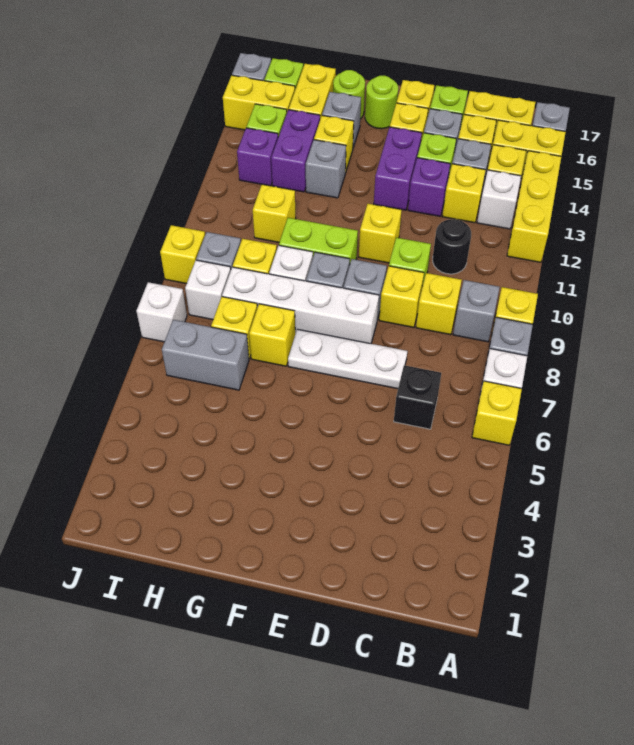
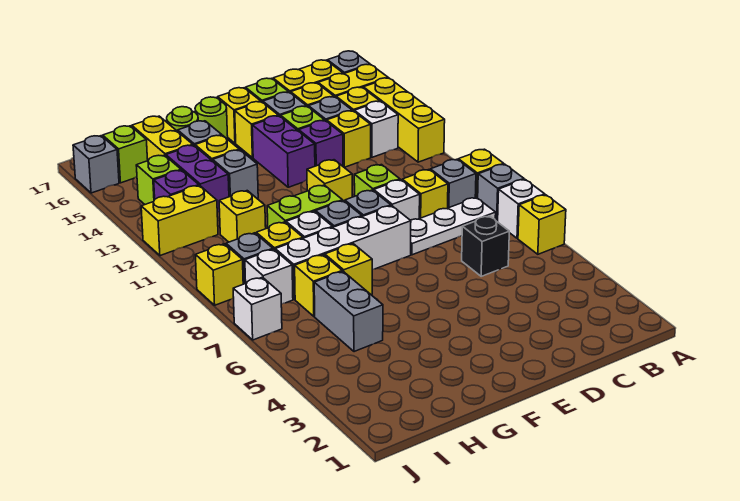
black 1x1 round brick [433,219,471,274] -> none
white 1x3 plate [288,329,407,389] -> white 1x3 plate moved to [411,197,496,255]
yellow 1x1 brick [379,266,424,327] -> white 1x1 brick [374,180,420,220]
grey 1x2 brick [162,320,249,390] -> grey 1x2 brick turned to [314,271,383,352]
yellow 1x2 brick [223,75,295,130] -> yellow 1x2 brick moved to [141,185,218,256]

